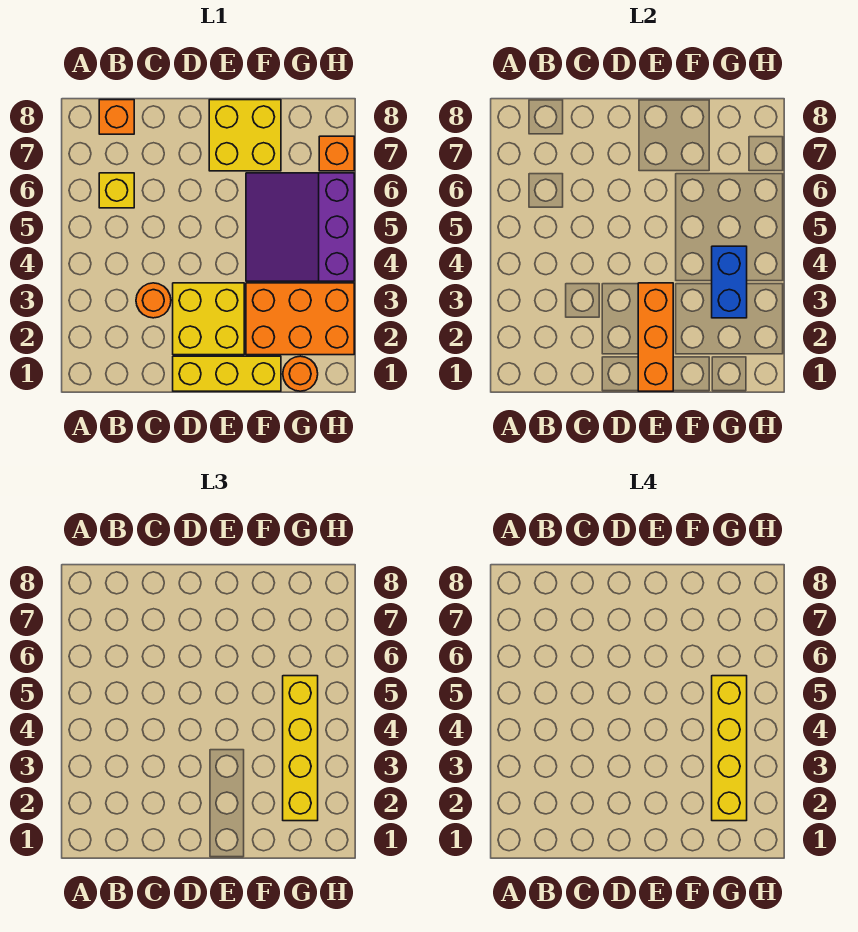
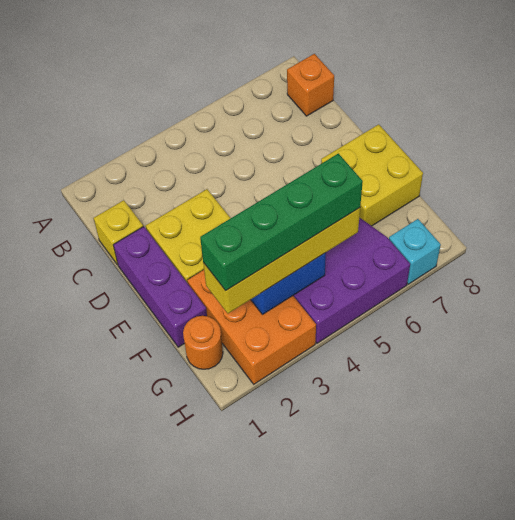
yellow 1x1 brick [99,173,134,208] -> yellow 1x1 brick moved to [94,200,143,265]
orange 1x1 round brick [136,283,171,318] -> none
yellow 1x3 brick [173,356,281,391] -> purple 1x3 brick [113,226,207,347]
orange 1x3 brick [638,283,673,391] -> none
yellow 1x4 brick [712,676,747,821] -> green 1x4 brick [200,154,363,291]
orange 1x1 brick [319,136,354,171] -> cyan 1x1 brick [389,219,441,284]

